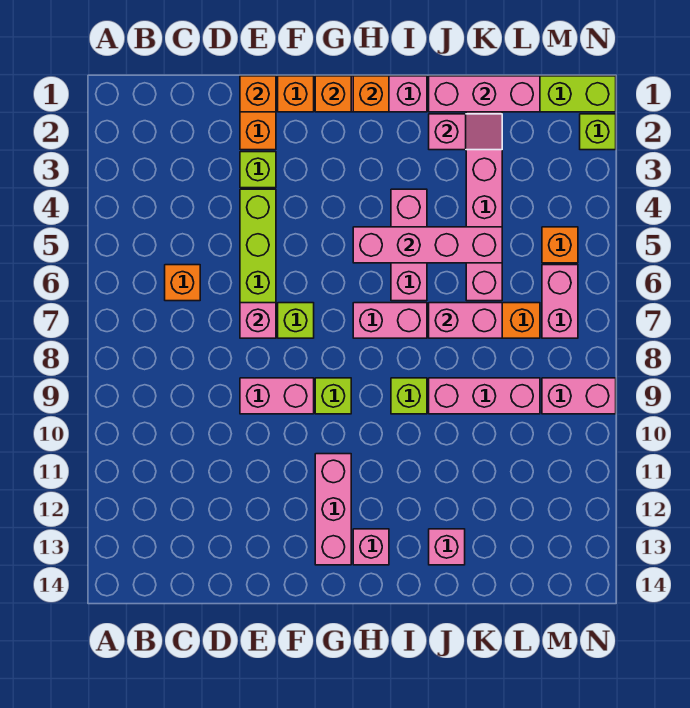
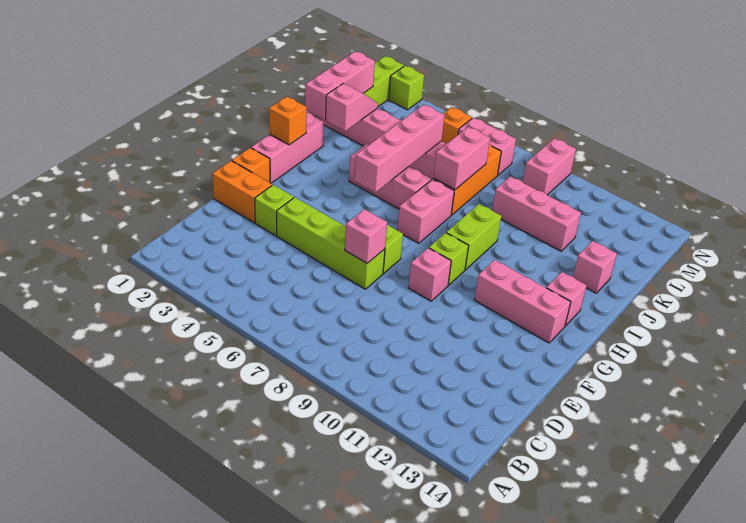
orange 1x1 brick [165,265,200,301] -> none
orange 1x1 brick [240,76,276,112] -> none
pink 1x2 brick [240,378,314,414] -> pink 1x1 brick [408,248,451,301]
orange 1x1 brick [315,76,351,112] -> none
lime 1x1 brick [391,378,427,414] -> lime 1x2 brick [446,204,501,270]
pink 1x3 brick [429,378,540,414] -> pink 1x3 brick turned to [492,176,581,251]

